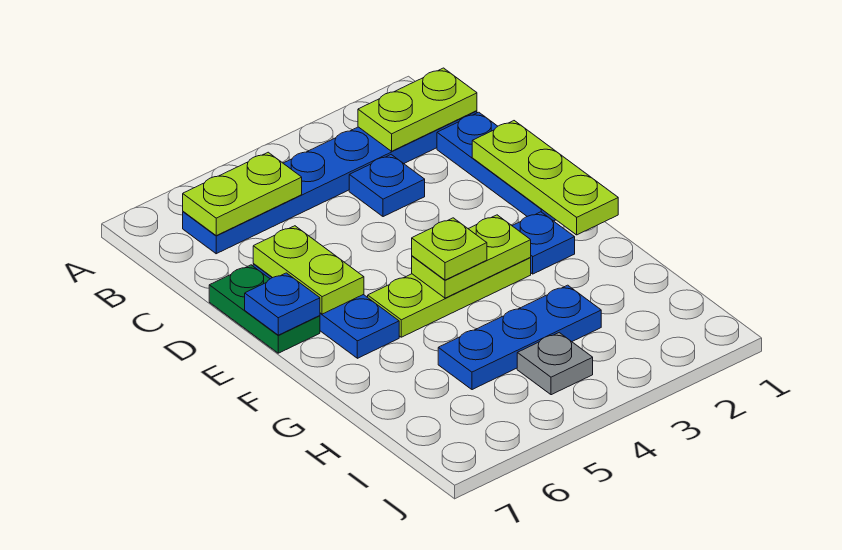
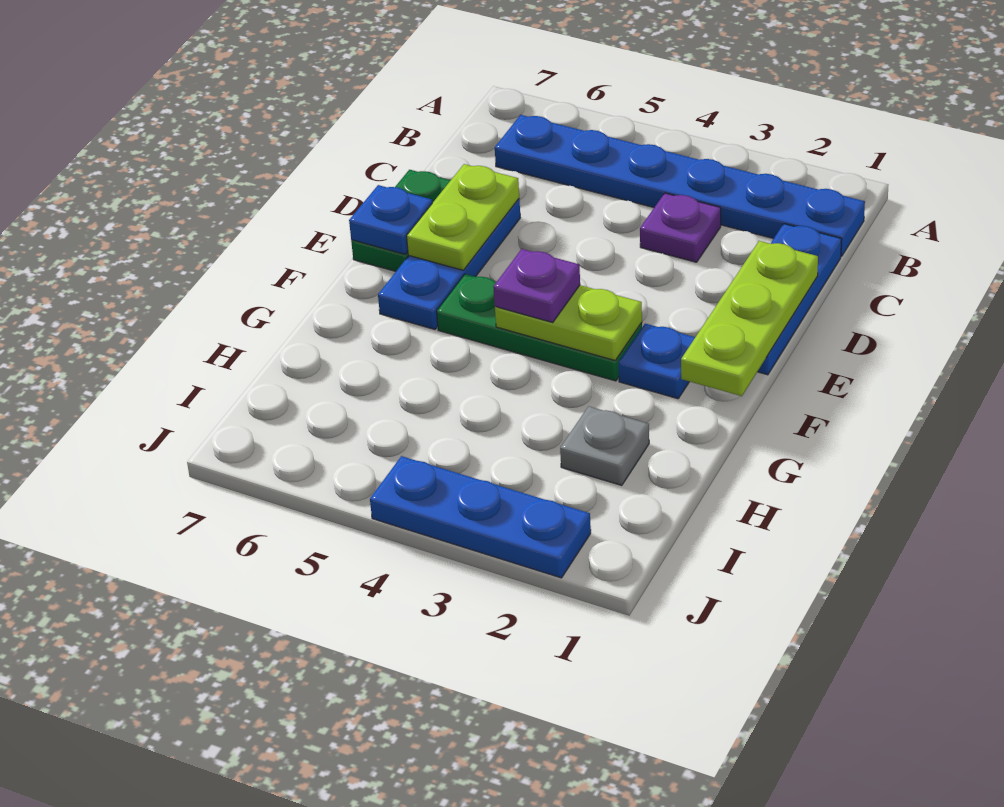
lime 1x2 plate [358,68,477,151] -> none
lime 1x2 plate [183,152,302,236] -> none
blue 1x1 plate [349,155,425,217] -> purple 1x1 plate [640,193,721,262]
lime 1x3 plate [368,258,531,337] -> green 1x3 plate [437,274,642,381]
lime 1x1 plate [412,218,487,280] -> purple 1x1 plate [493,249,580,323]
blue 1x3 plate [438,285,601,390] -> blue 1x3 plate moved to [370,456,591,578]
grey 1x1 plate [517,333,593,395] -> grey 1x1 plate moved to [560,406,649,485]

